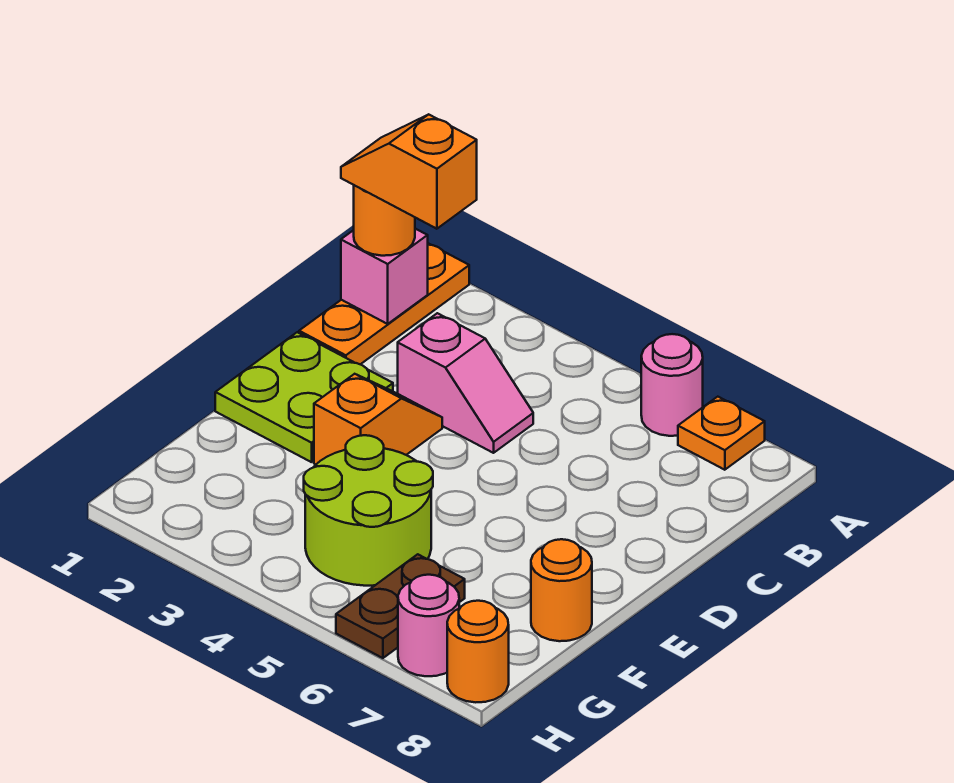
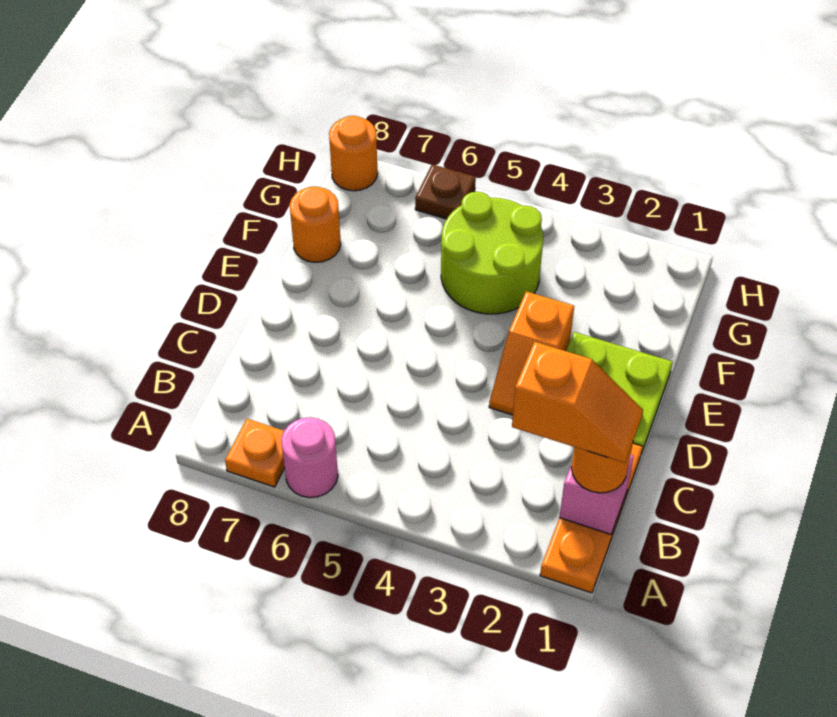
pink 1x2 slope [398,313,533,453] -> none
brown 1x2 plate [336,554,465,658] -> brown 1x1 plate [415,164,476,219]
pink 1x1 round brick [398,575,459,676] -> none

